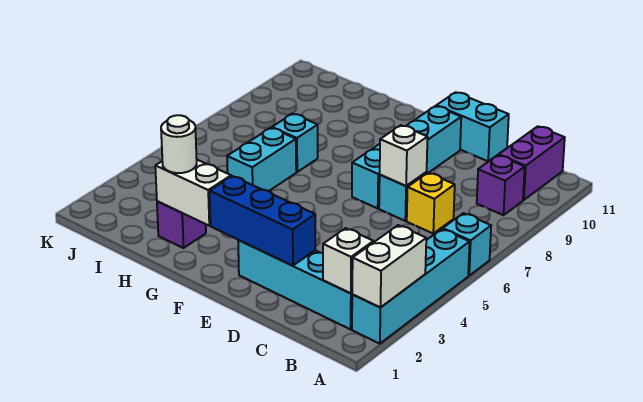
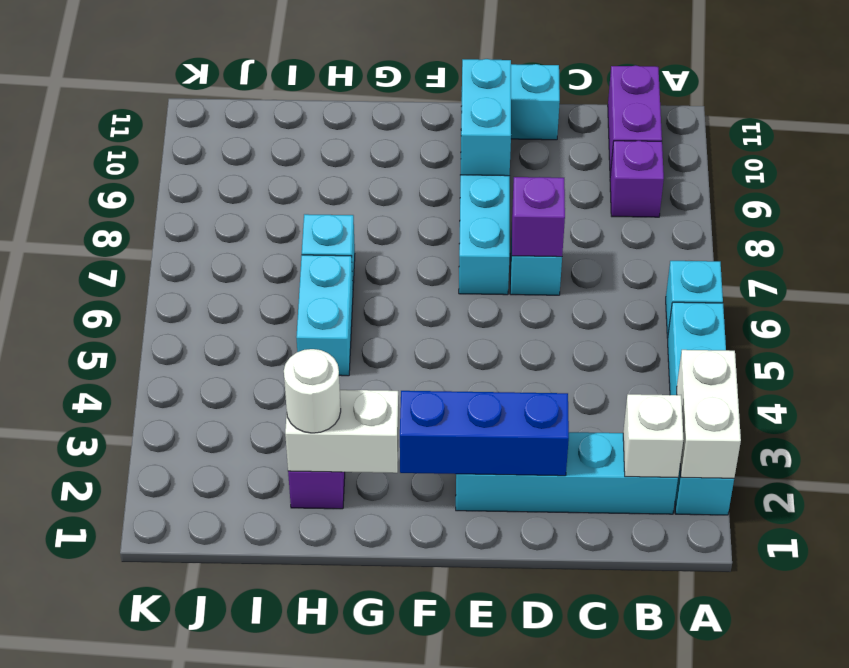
yellow 1x1 brick [407,173,455,233] -> none
white 1x1 brick [380,125,428,186] -> purple 1x1 brick [512,177,565,257]
none -> cyan 1x2 brick [461,59,511,176]

